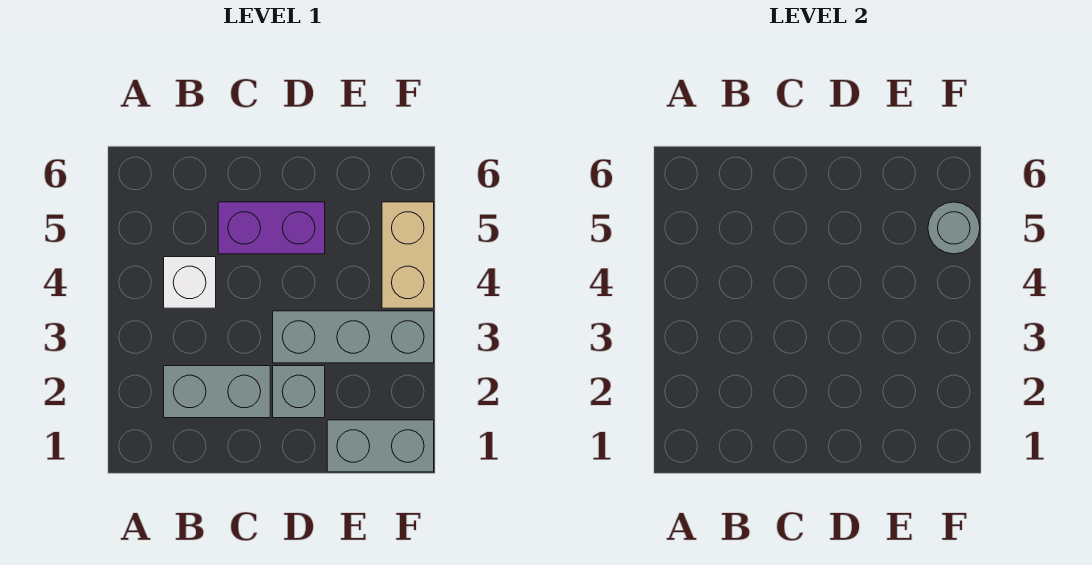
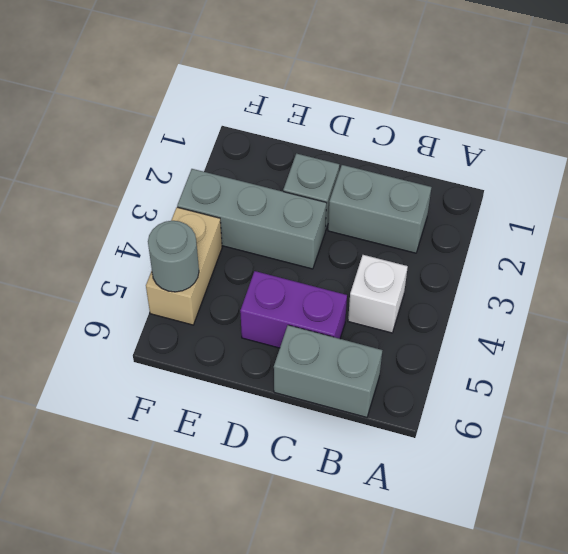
grey 1x2 brick [327,420,434,472] -> grey 1x2 brick moved to [274,325,382,417]

